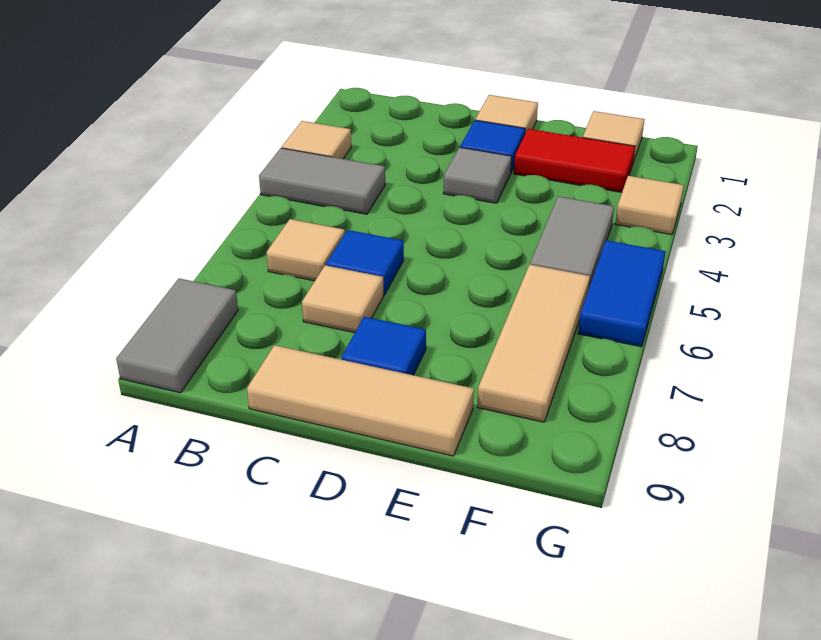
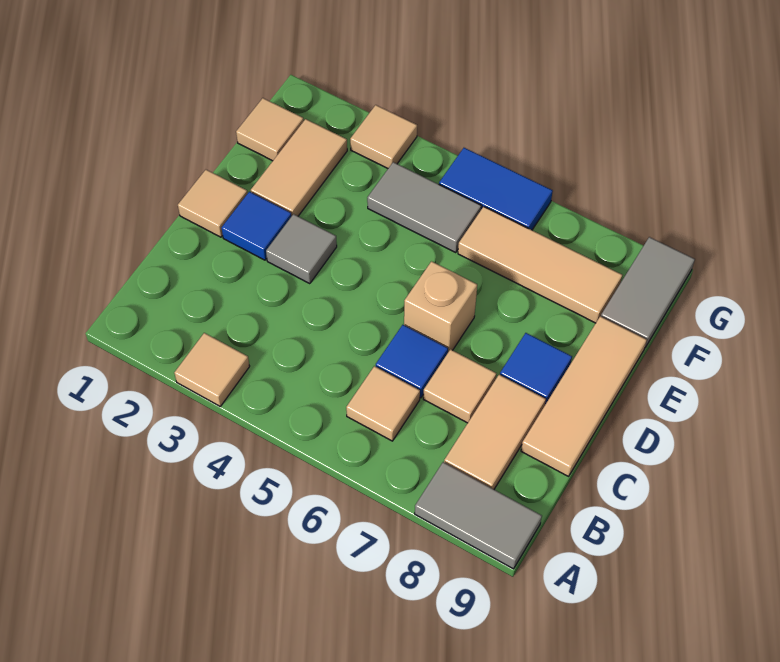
grey 1x2 tile [259,148,385,214] -> grey 1x2 tile moved to [601,237,695,347]
none -> tan 1x2 tile [444,375,546,489]
none -> tan 1x1 brick [404,261,477,352]
red 1x2 tile [514,129,635,192] -> tan 1x2 tile [251,119,347,216]

